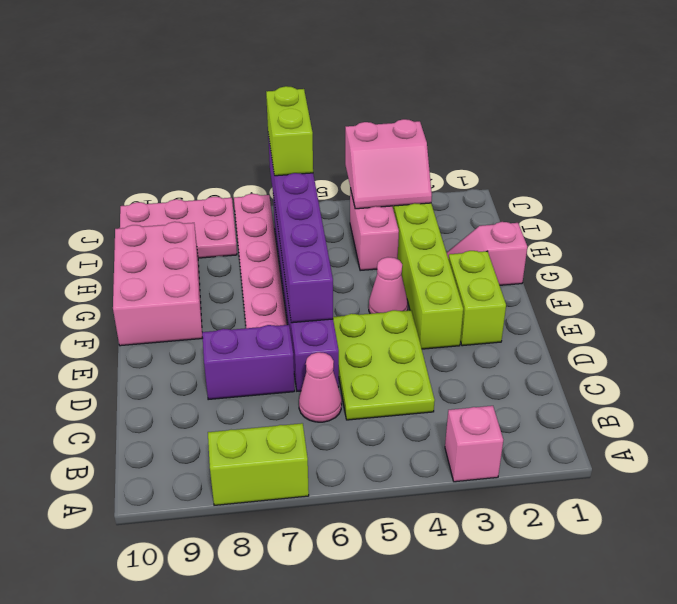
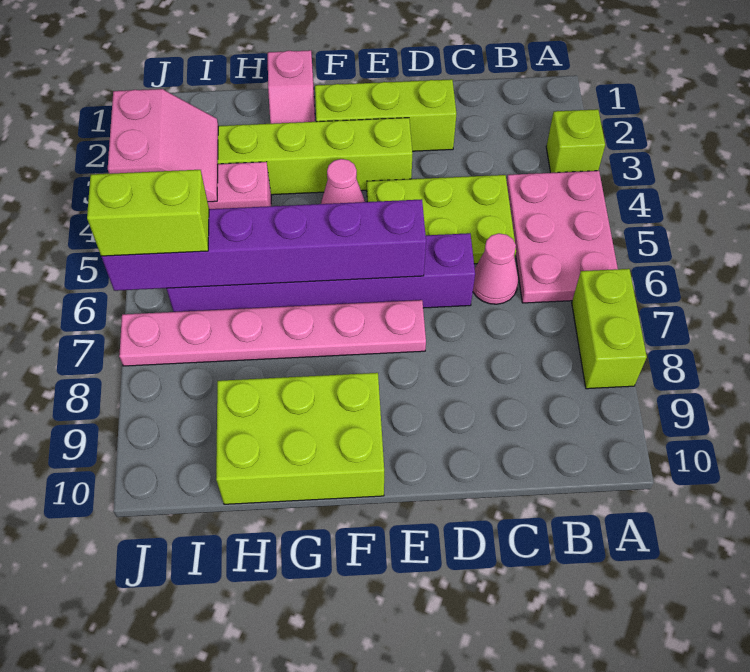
pink 1x1 brick [445,406,503,482] -> lime 1x1 brick [546,109,605,173]
purple 1x2 brick [202,325,295,400] -> none
lime 1x2 brick [448,251,506,346] -> lime 1x3 brick [315,79,456,151]
pink 2x3 brick [113,222,203,346] -> lime 2x3 brick [216,373,384,504]
pink 2x3 plate [120,197,237,258] -> pink 2x3 plate moved to [507,171,618,303]

